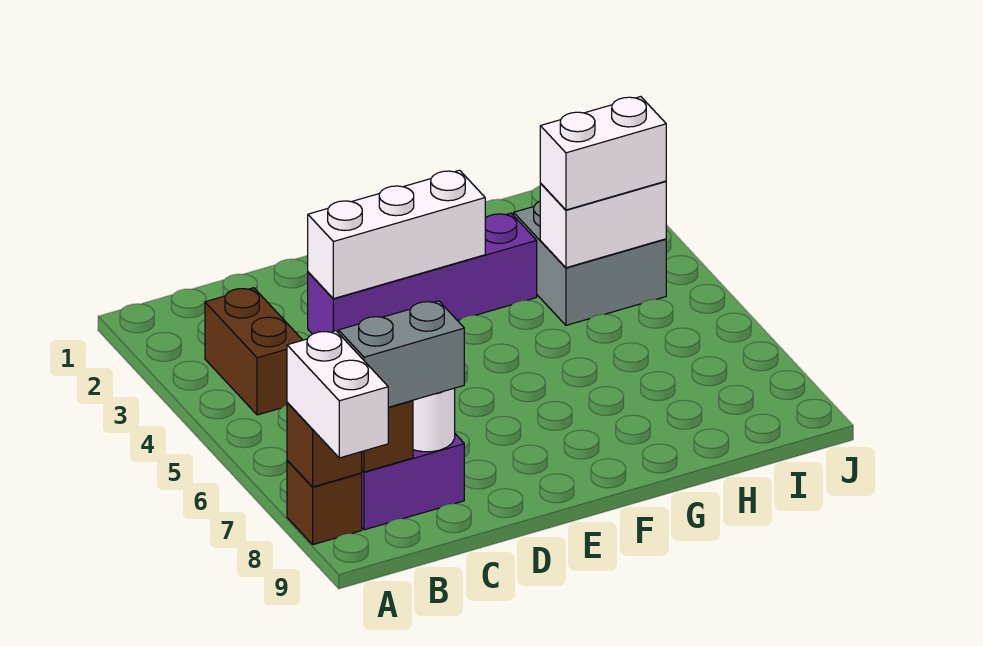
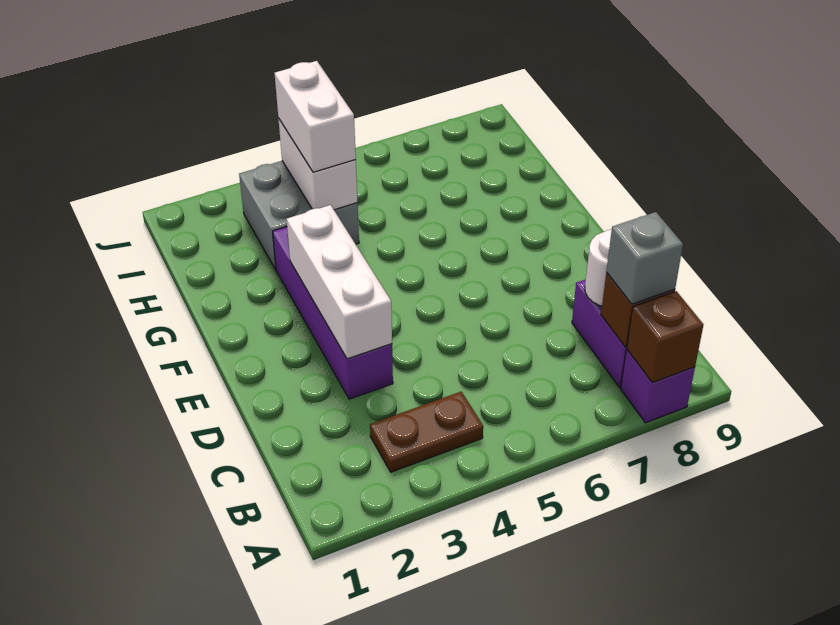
brown 1x1 brick [287,461,362,545] -> purple 1x1 brick [621,350,695,423]
white 1x2 brick [287,331,388,458] -> none
brown 1x2 brick [205,288,302,415] -> brown 1x2 plate [370,392,483,472]
grey 1x2 brick [339,301,464,407] -> grey 1x1 brick [606,212,683,304]

